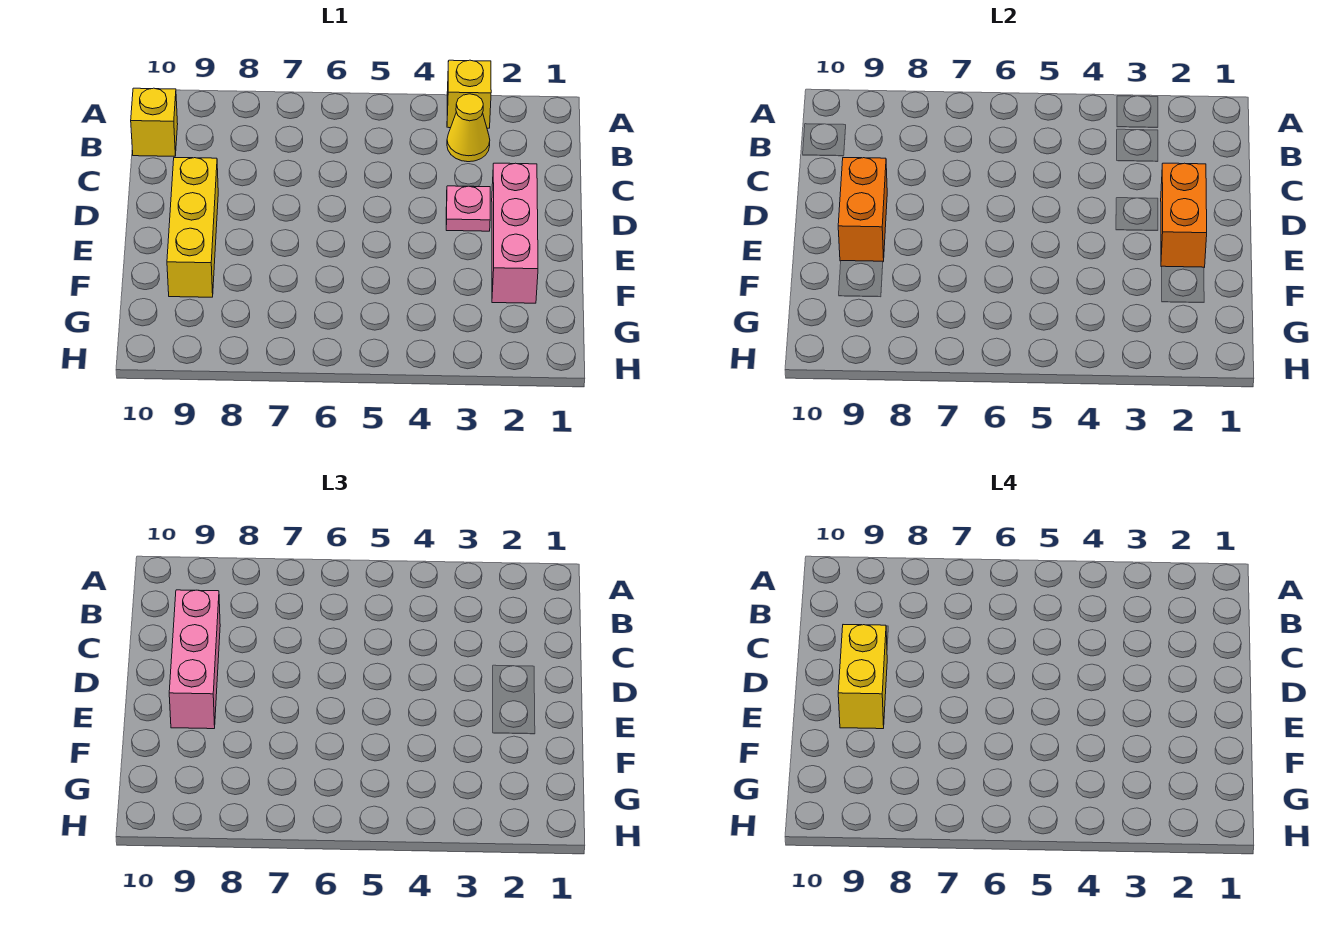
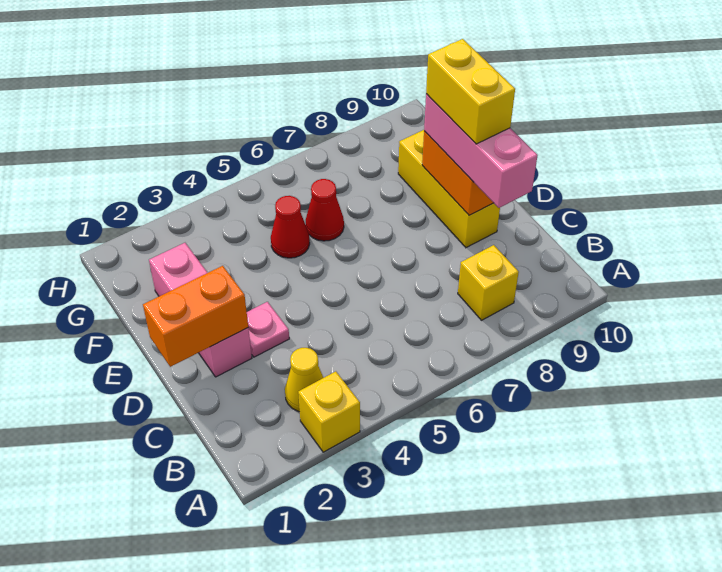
yellow 1x1 brick [131,88,178,156] -> yellow 1x1 brick moved to [458,245,519,320]
orange 1x2 brick [1161,163,1207,267] -> orange 1x2 brick turned to [143,266,248,367]
none -> red 1x1 cone [271,196,310,258]
none -> red 1x1 cone [306,179,344,241]

